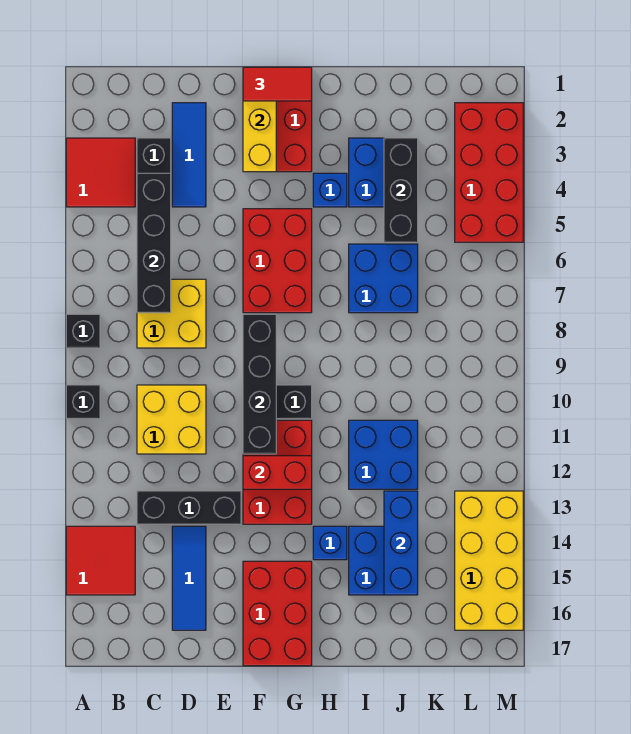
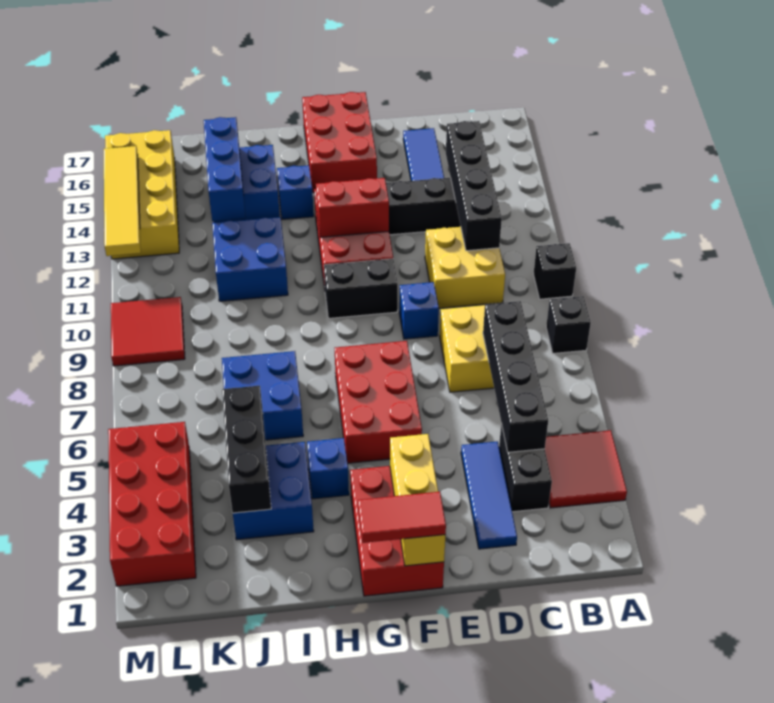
red 2x2 tile [66,526,135,595] -> red 2x2 tile moved to [111,297,185,366]
none -> blue 1x1 brick [399,282,439,339]
black 1x4 brick [243,314,276,454] -> black 1x4 brick moved to [446,121,502,251]
none -> yellow 1x4 tile [104,146,141,256]

